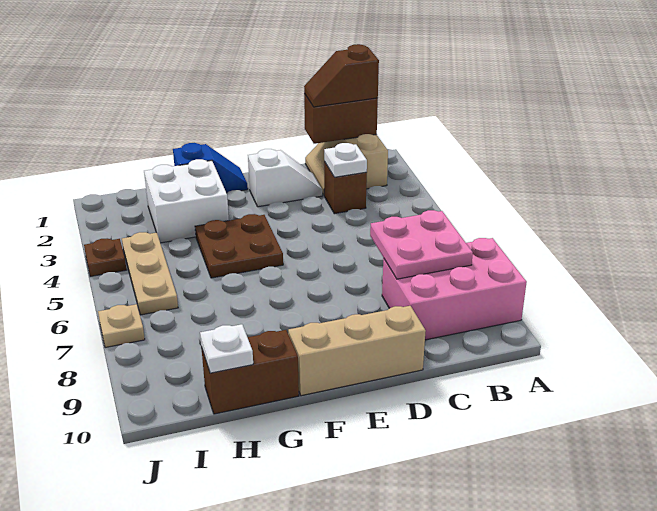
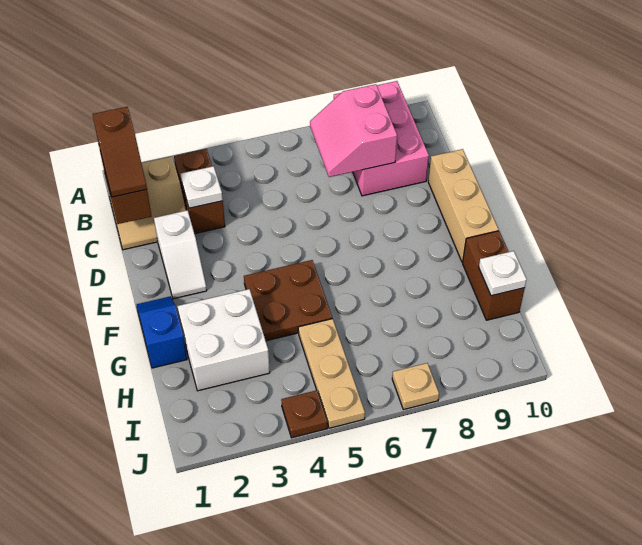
pink 2x2 plate [370,210,473,279] -> pink 2x2 slope [310,84,397,177]
brown 1x1 brick [324,162,367,214] -> brown 1x2 brick [174,149,225,234]
white 1x2 slope [248,149,322,207] -> white 1x2 slope turned to [154,210,207,299]
tan 1x3 plate [122,232,178,315] -> tan 1x3 plate turned to [298,319,365,428]

